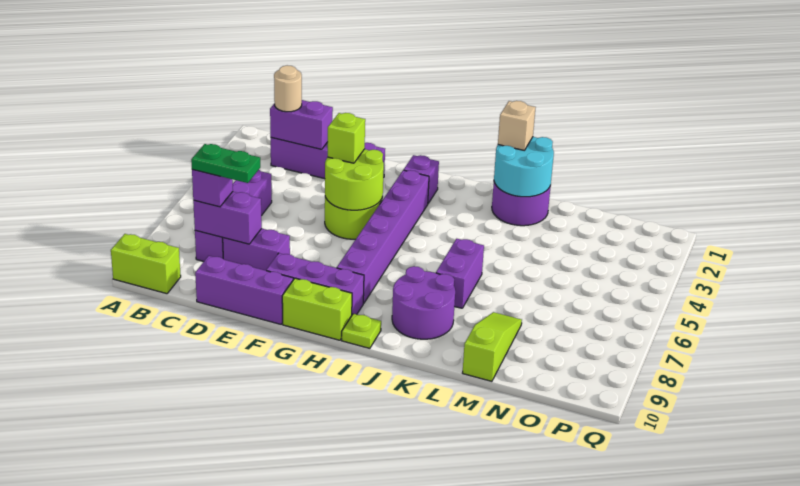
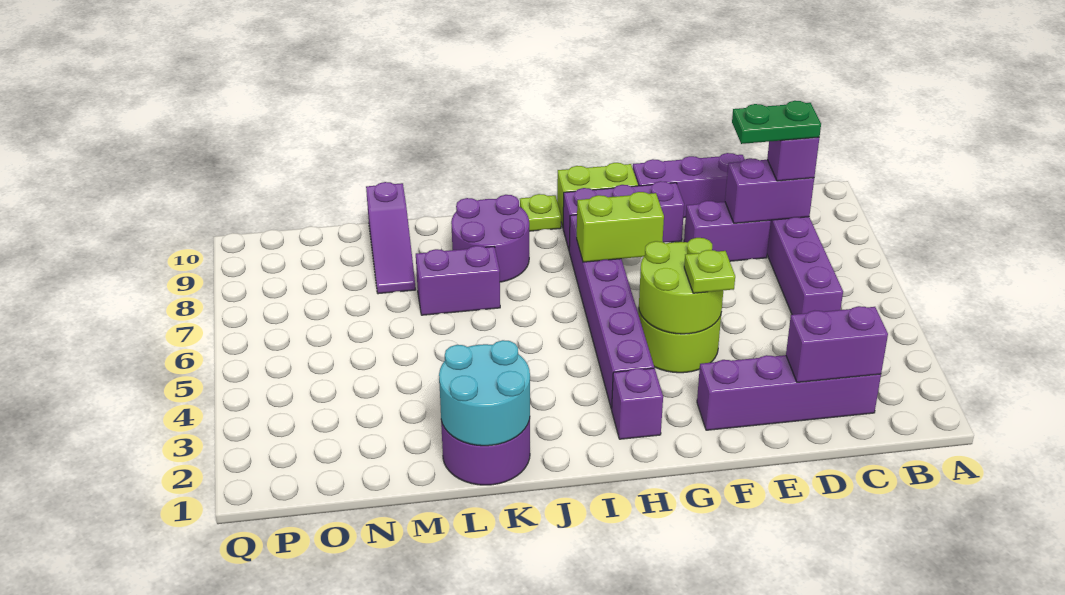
lime 1x2 brick [111,234,181,294] -> lime 1x2 brick moved to [577,192,664,262]
tan 1x1 round brick [274,65,302,112] -> none
lime 1x1 brick [328,113,365,163] -> lime 1x1 plate [684,250,735,293]
tan 1x1 brick [498,101,536,150] -> none
purple 1x2 brick [436,239,484,308] -> purple 1x2 brick turned to [416,246,500,315]
lime 1x3 slope [463,312,522,381] -> purple 1x3 slope [366,182,416,294]

